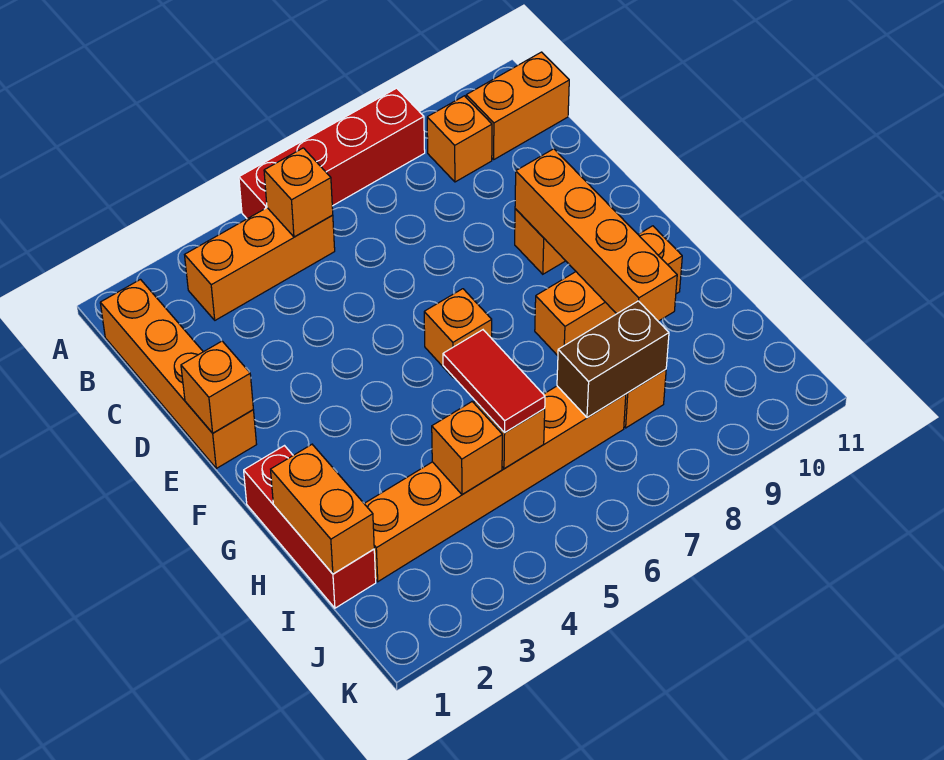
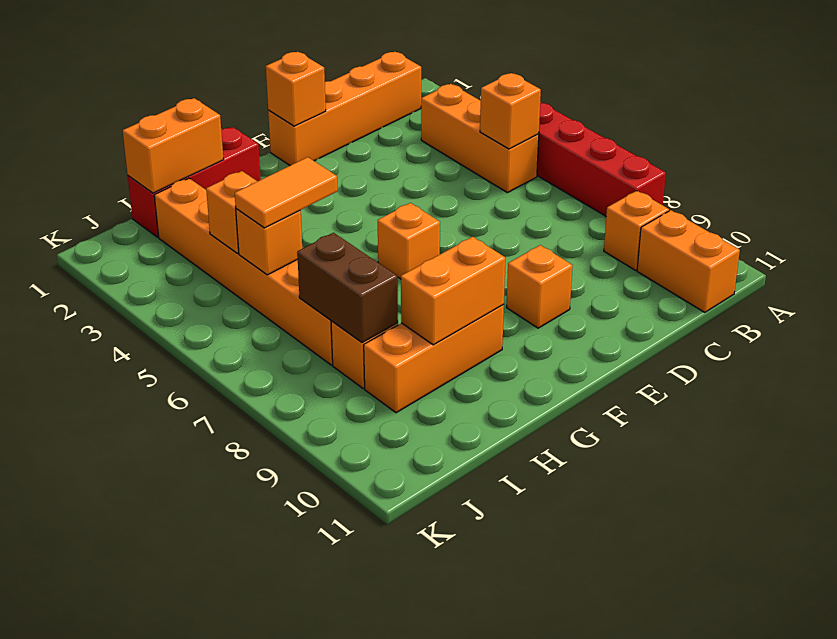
orange 1x4 brick [515,149,677,321] -> orange 1x2 brick [401,237,505,345]
orange 1x3 brick [535,226,682,356] -> orange 1x3 brick turned to [364,305,504,413]
red 1x2 tile [443,330,545,433] -> orange 1x2 tile [235,157,338,228]

